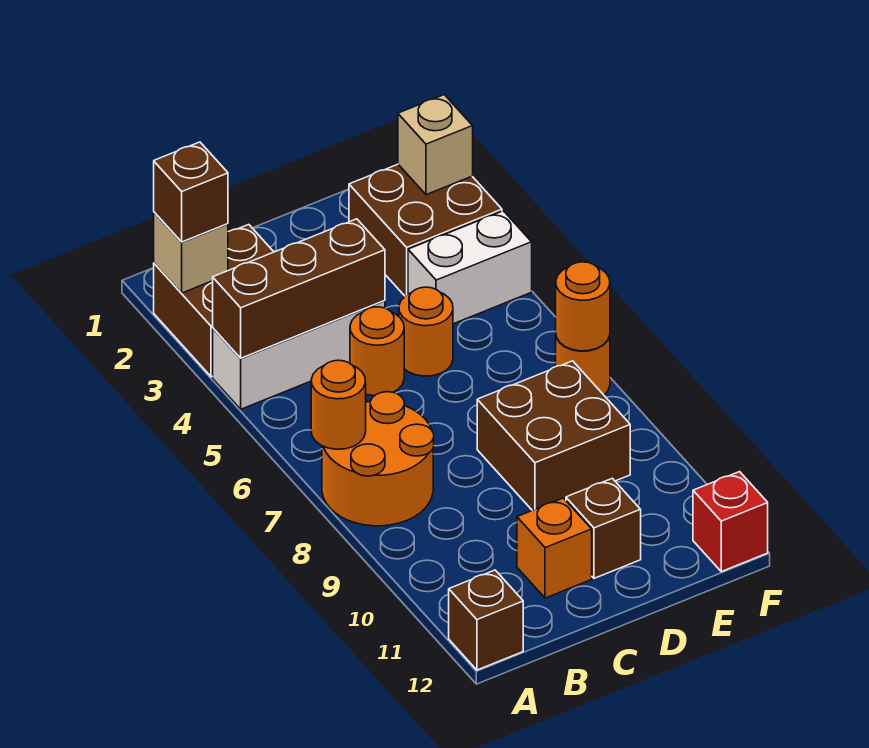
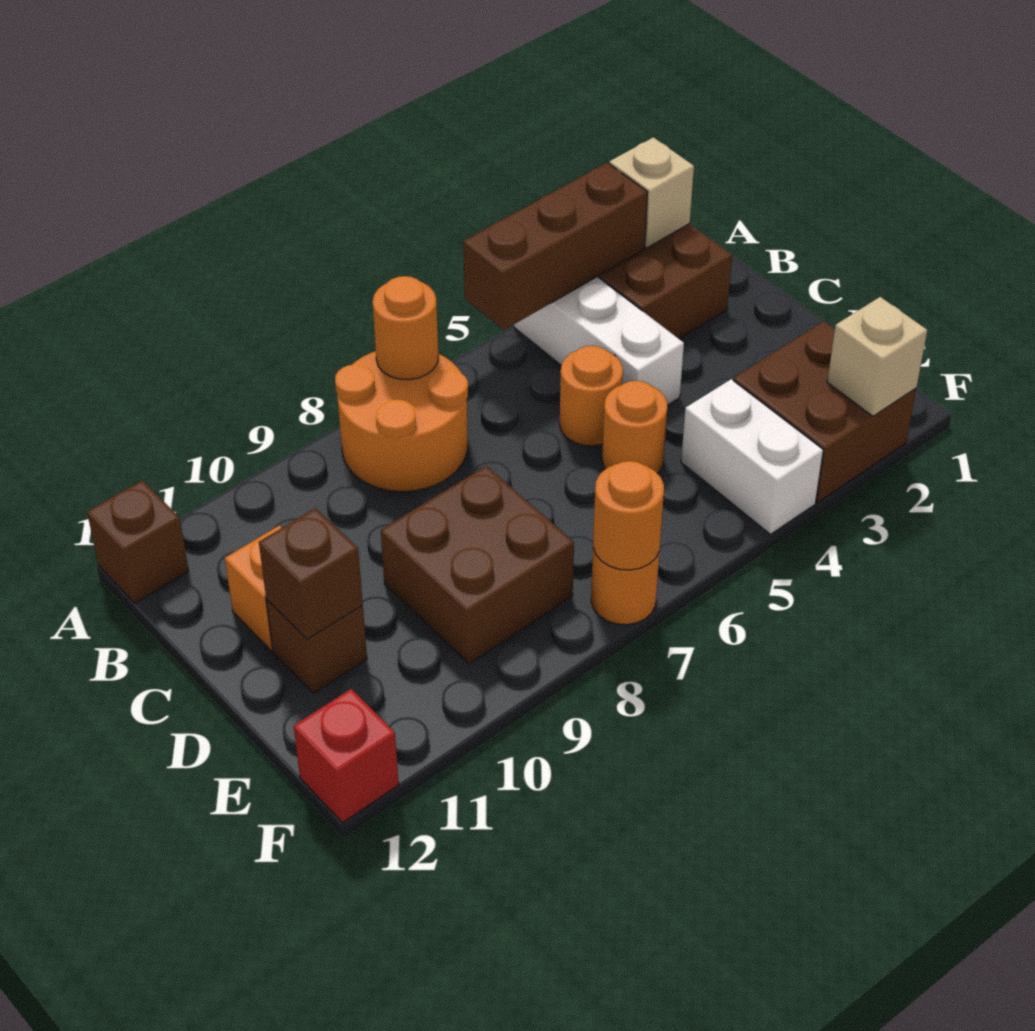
brown 1x1 brick [154,142,228,242] -> brown 1x1 brick moved to [259,508,363,639]
brown 1x3 brick [213,219,385,358] -> brown 1x3 brick turned to [463,163,648,330]

